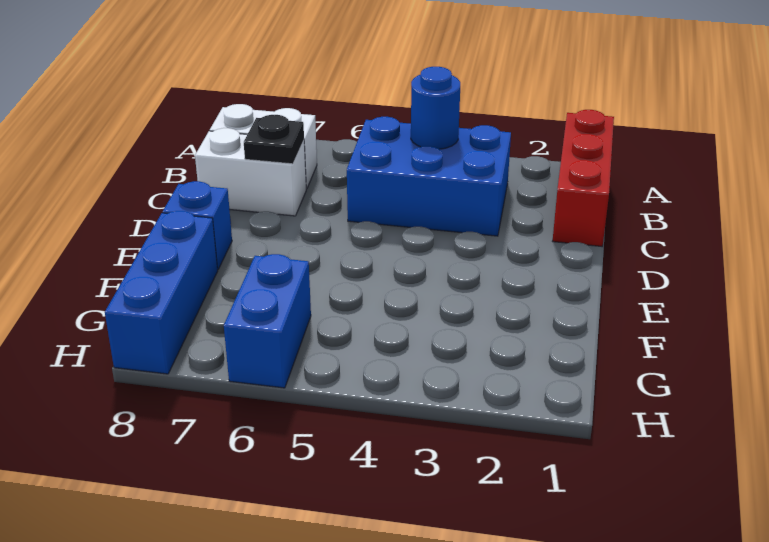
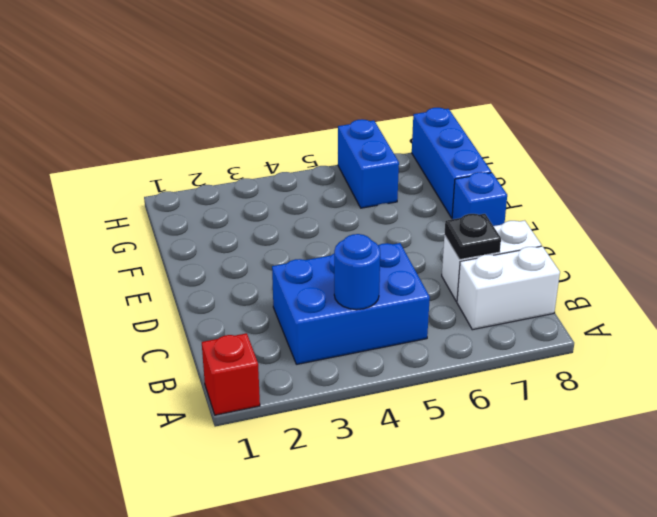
red 1x3 brick [553,110,614,246] -> red 1x1 brick [202,333,260,415]

